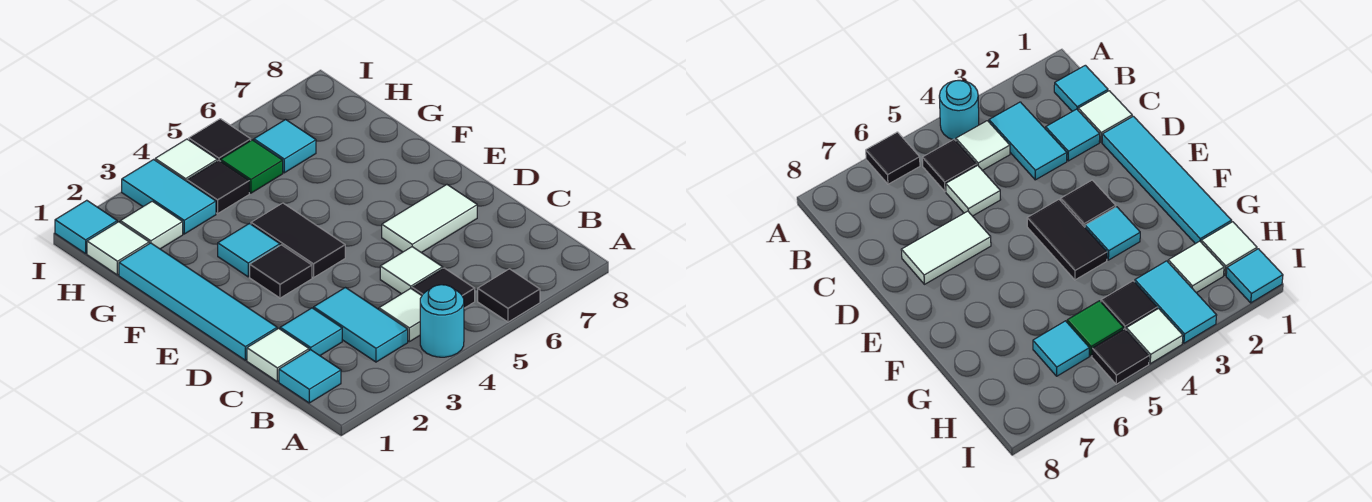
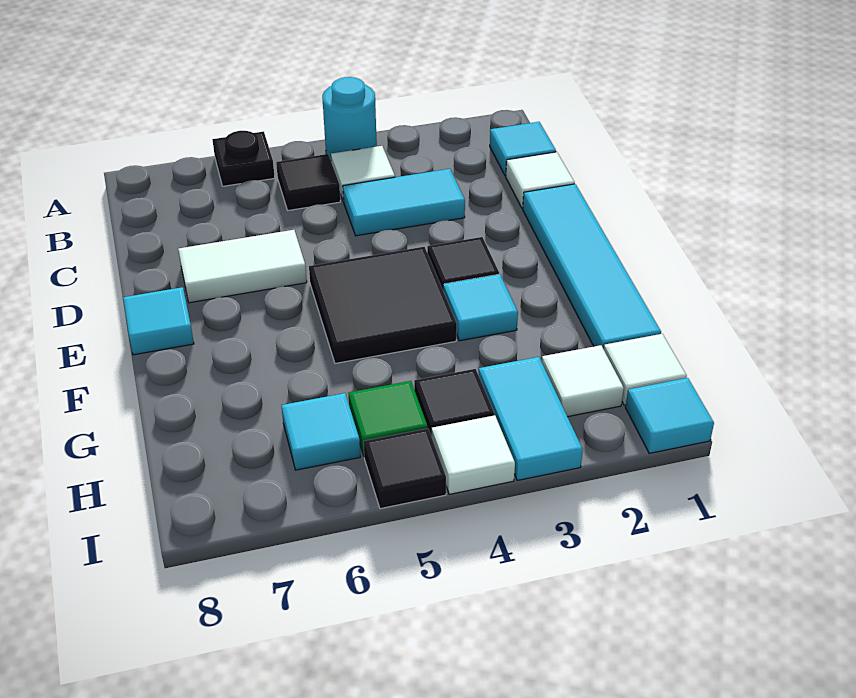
black 1x1 tile [478,269,540,322] -> black 1x1 plate [212,131,275,186]
cyan 1x2 tile [314,288,408,362] -> cyan 1x2 tile turned to [343,169,465,236]
cyan 1x1 tile [280,308,342,356] -> cyan 1x1 tile moved to [123,287,194,355]
white 1x1 tile [380,247,443,294] -> none
black 1x2 tile [251,203,345,278] -> black 2x2 tile [309,247,457,363]

